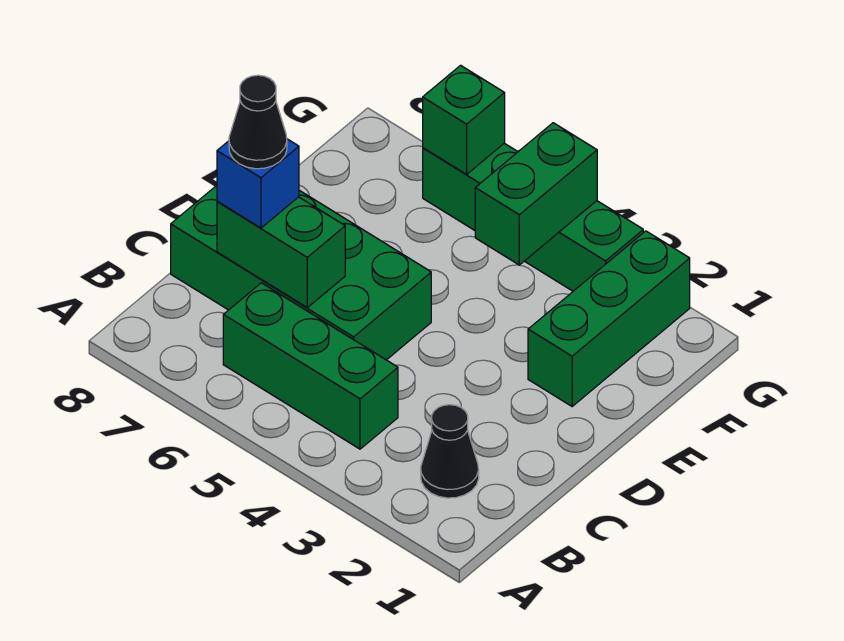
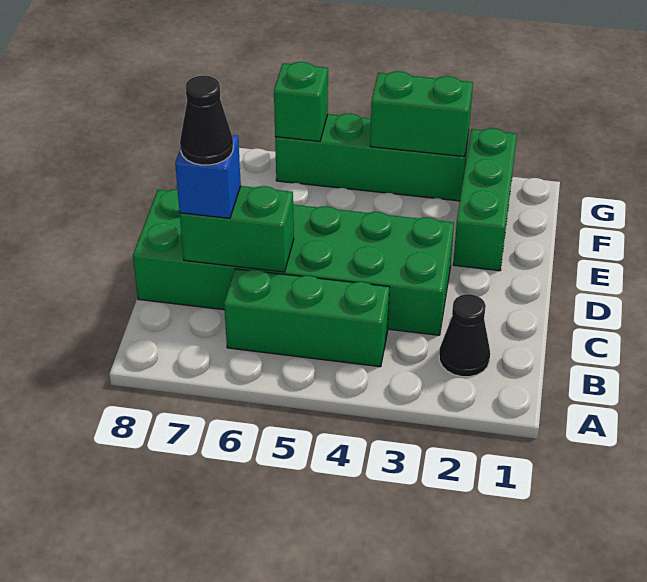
green 2x4 brick [171,185,431,360] -> green 2x6 brick [133,190,454,335]
green 1x2 brick [475,123,597,265] -> green 1x2 brick turned to [370,71,473,157]

